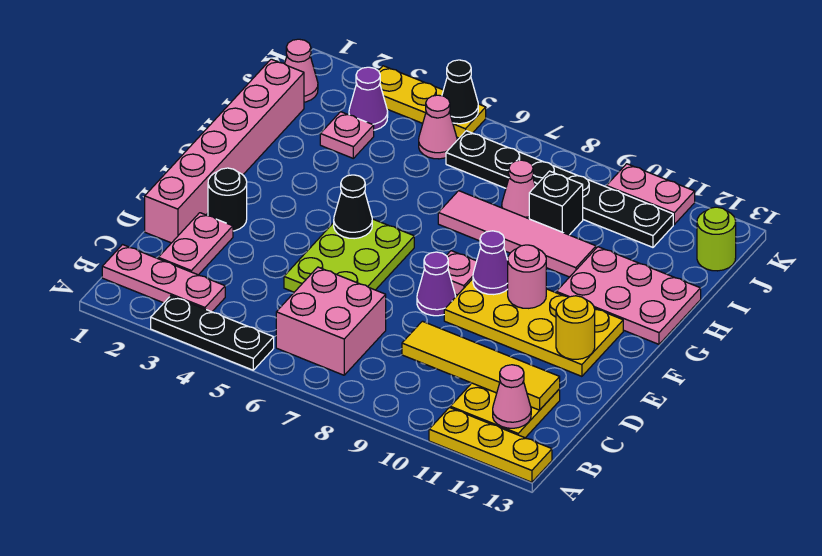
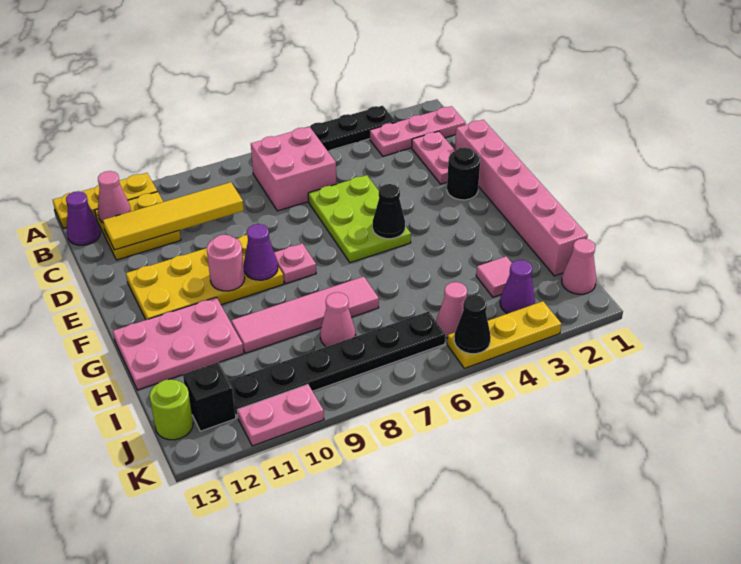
purple 1x1 cone [417,252,456,316] -> purple 1x1 cone moved to [66,191,100,245]
yellow 1x1 round brick [556,296,595,359] -> none
pink 1x1 plate [320,112,374,158] -> pink 1x1 tile [476,256,512,297]
black 1x1 brick [529,171,583,235] -> black 1x1 brick moved to [183,362,236,431]

